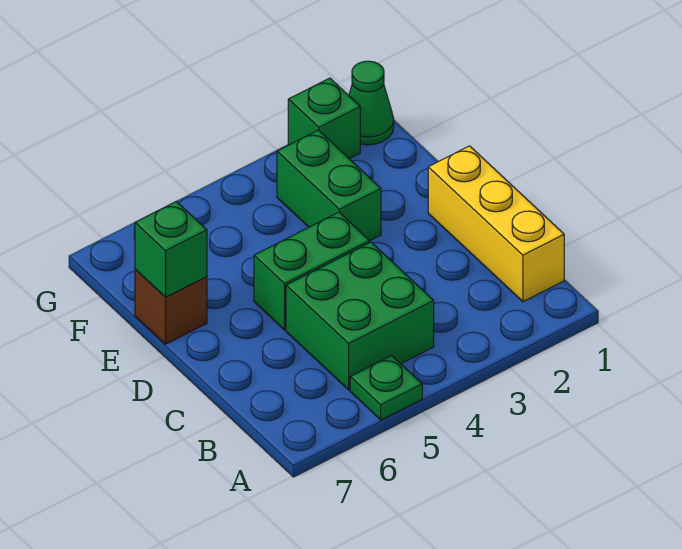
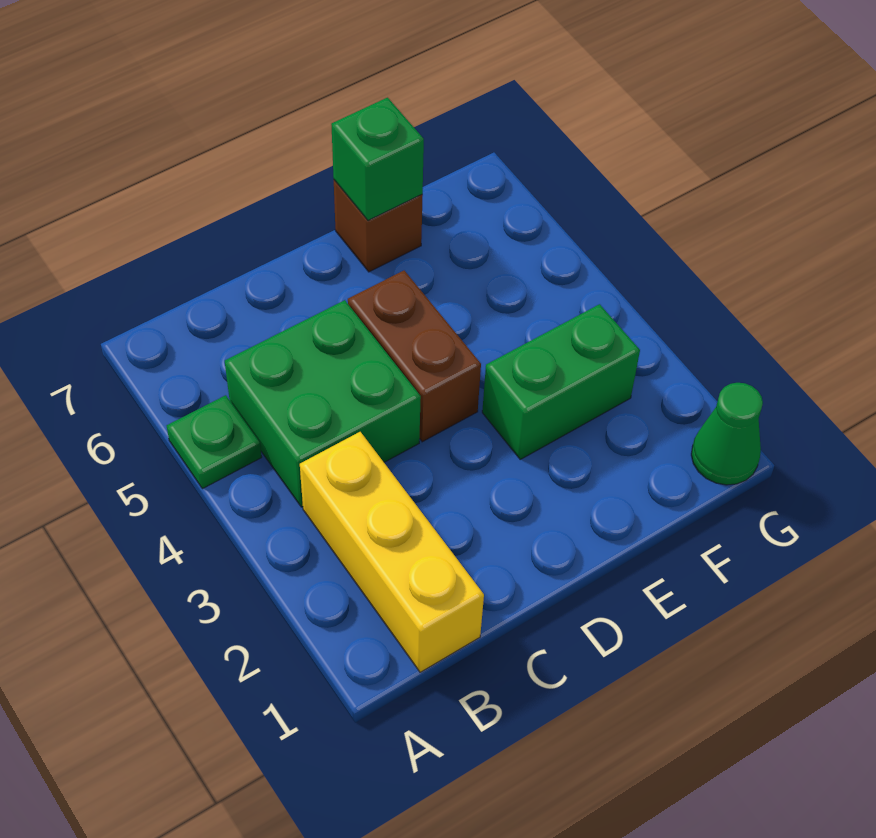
yellow 1x3 brick [428,146,564,302] -> yellow 1x3 brick turned to [300,432,484,672]
green 1x2 brick [254,212,370,330] -> brown 1x2 brick [348,271,481,442]
green 1x1 brick [288,78,360,159] -> none

